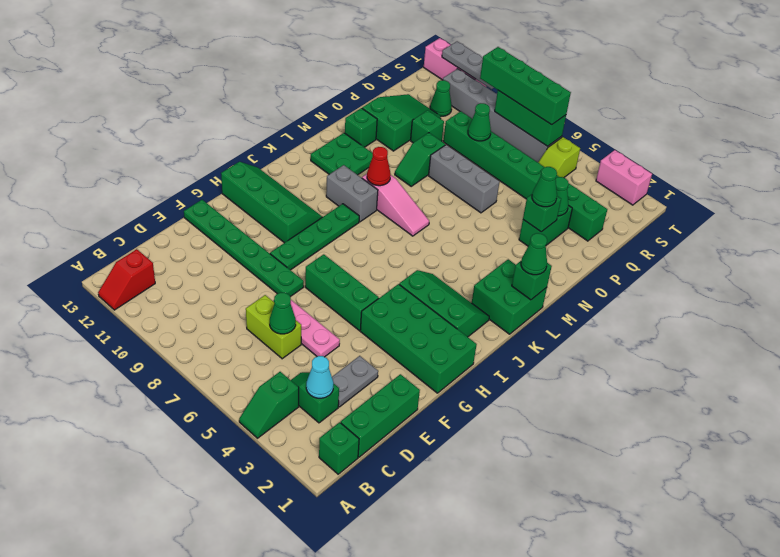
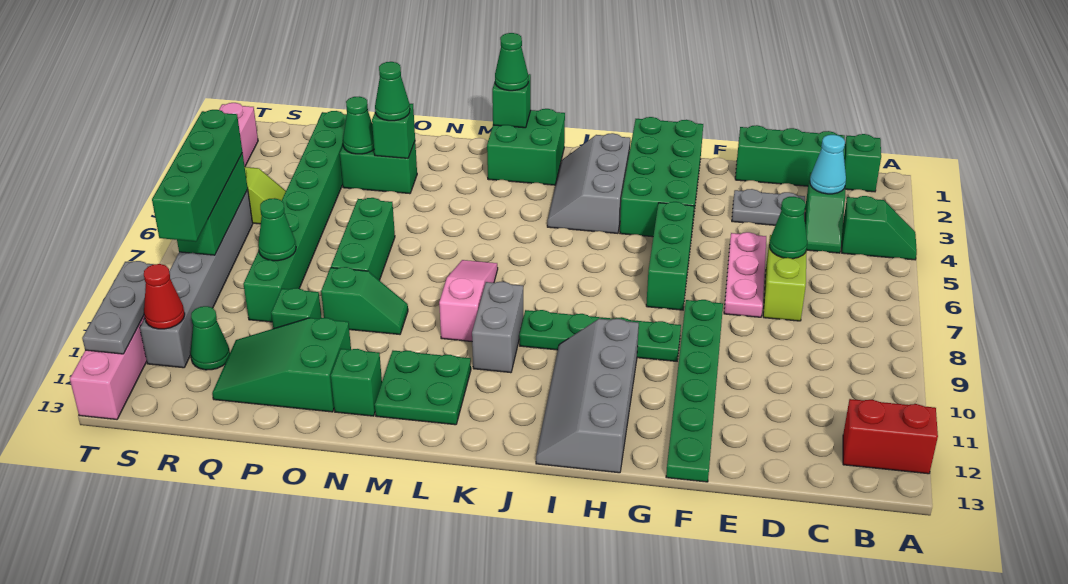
red 1x2 slope [98,249,155,310] -> red 1x2 brick [843,399,938,474]
green 2x4 slope [221,162,322,243] -> grey 2x4 slope [536,319,639,473]
green 2x3 slope [399,270,489,337] -> grey 2x3 slope [547,133,630,233]
red 1x1 cone [367,147,391,186] -> red 1x1 cone moved to [144,264,185,329]
grey 1x3 brick [429,145,500,213] -> green 1x3 brick [331,198,395,281]

